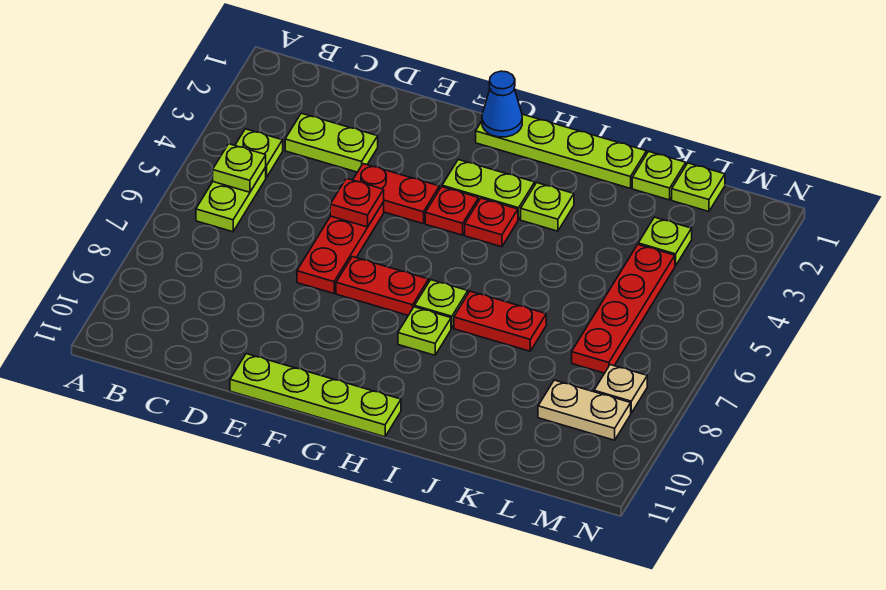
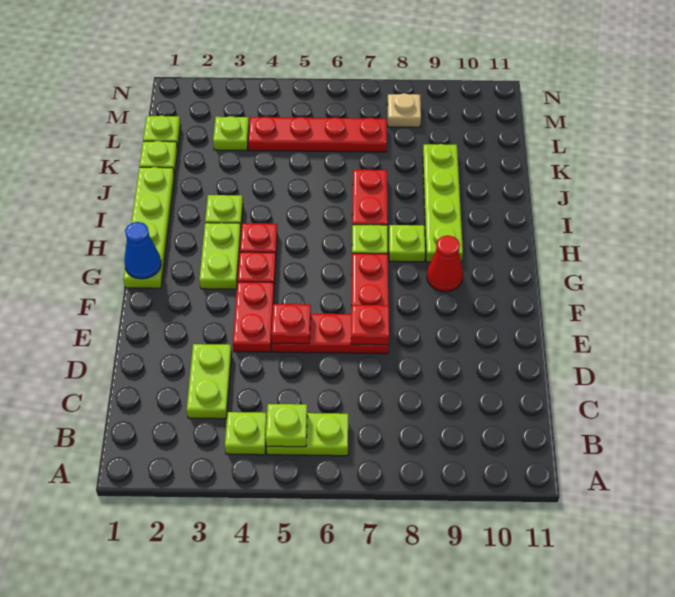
none -> red 1x1 plate [351,305,389,345]
lime 1x4 plate [230,354,401,437] -> lime 1x4 plate moved to [423,144,463,262]
none -> red 1x1 cone [427,235,463,292]
tan 1x2 plate [538,380,631,440] -> none

